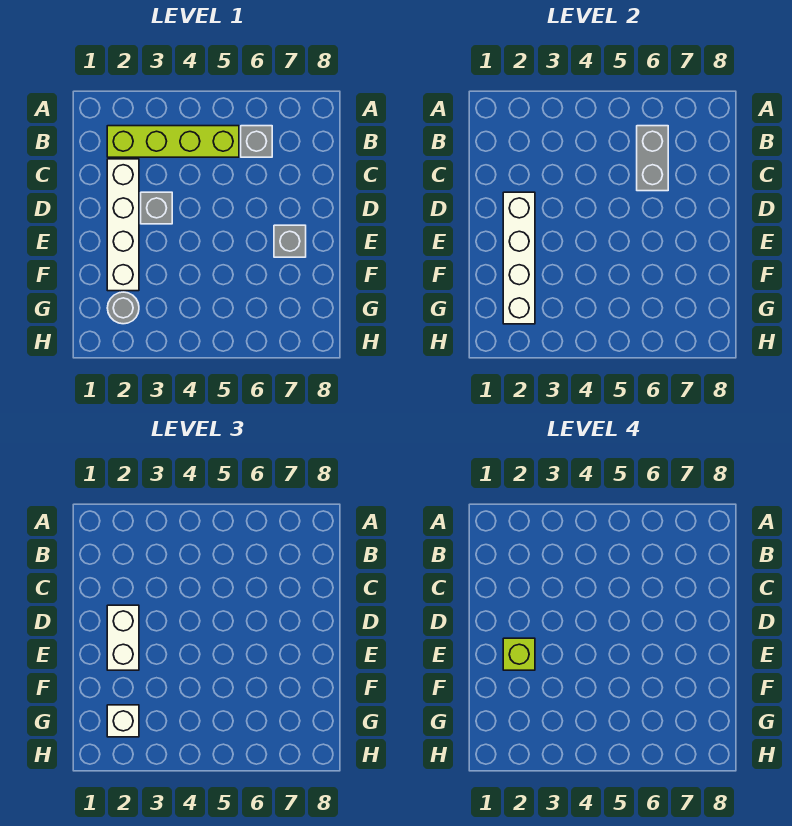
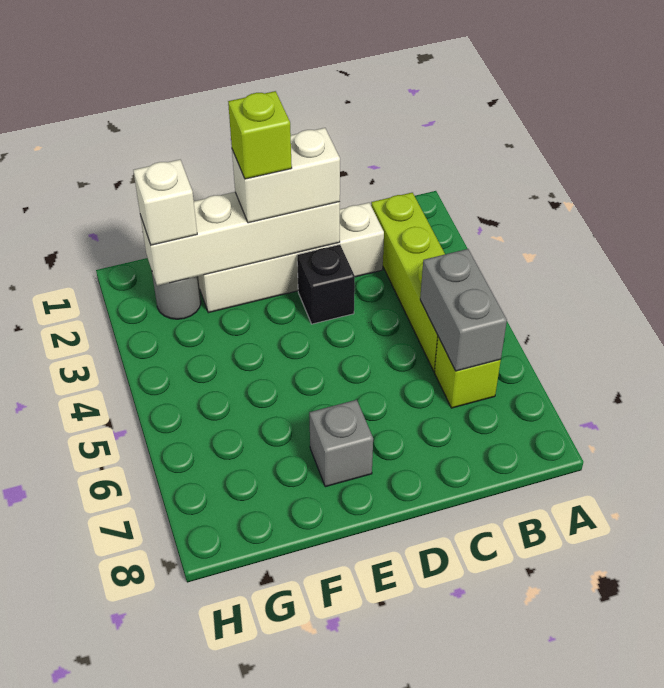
grey 1x1 brick [241,126,272,157] -> lime 1x1 brick [434,337,501,408]
grey 1x2 brick [637,126,668,191] -> grey 1x2 brick turned to [420,249,507,371]
grey 1x1 brick [141,192,172,224] -> black 1x1 brick [297,245,355,324]

